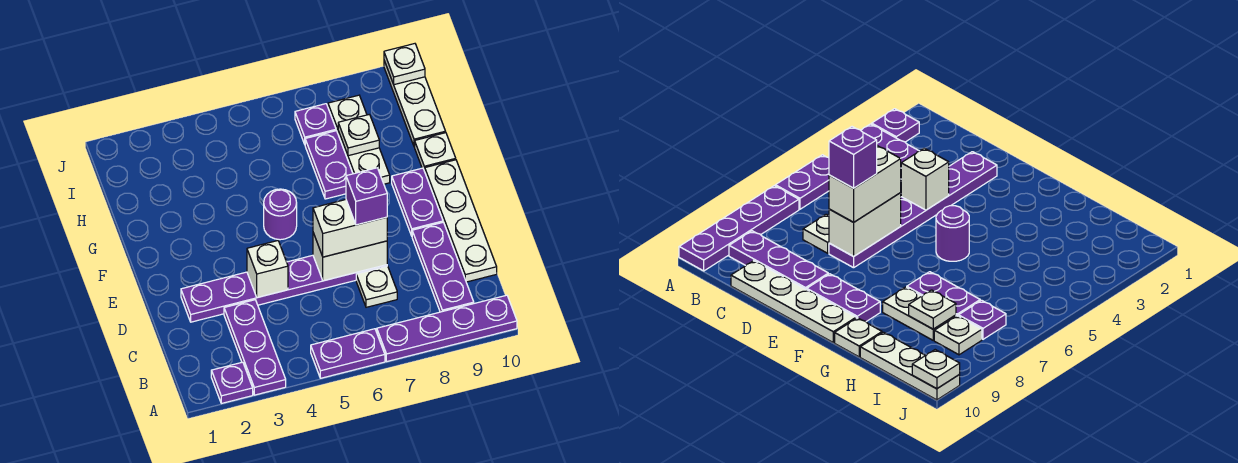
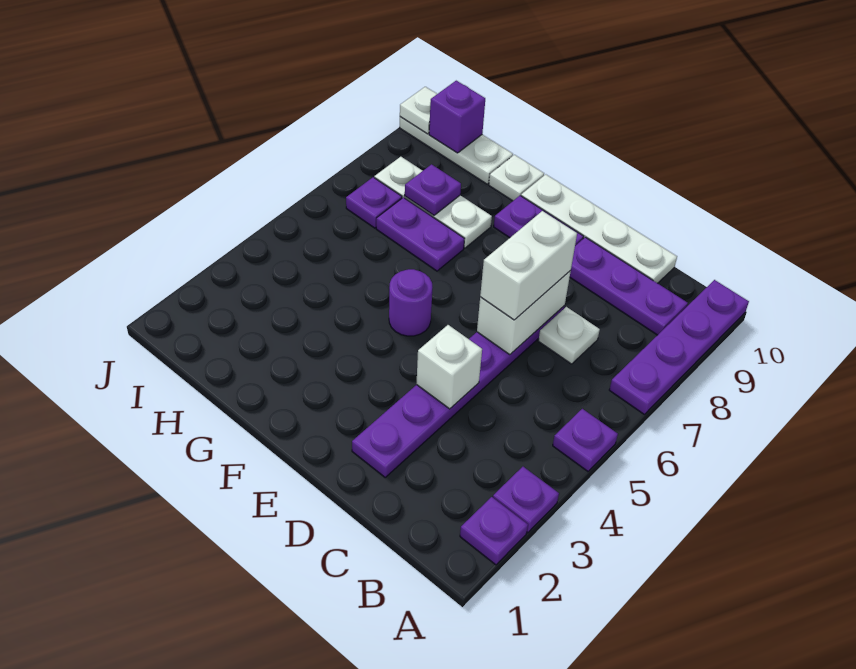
purple 1x3 plate [224,300,286,395] -> purple 1x1 plate [493,467,559,533]
purple 1x2 plate [311,329,385,378] -> purple 1x1 plate [553,409,618,471]
purple 1x1 brick [346,168,387,225] -> purple 1x1 brick moved to [429,81,485,153]
white 1x1 plate [338,114,379,156] -> purple 1x1 plate [405,164,461,215]

